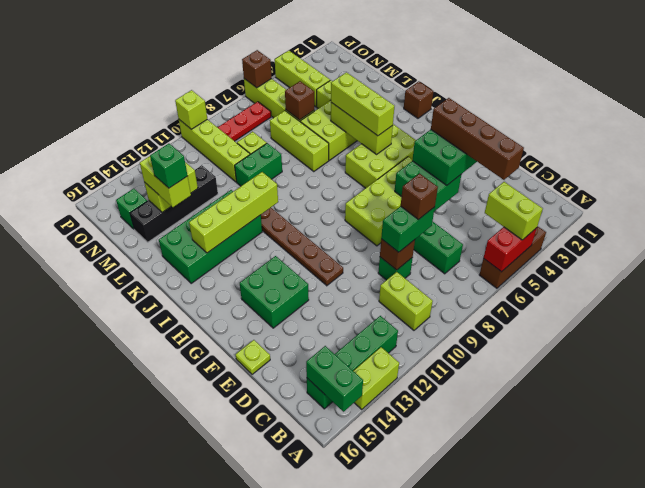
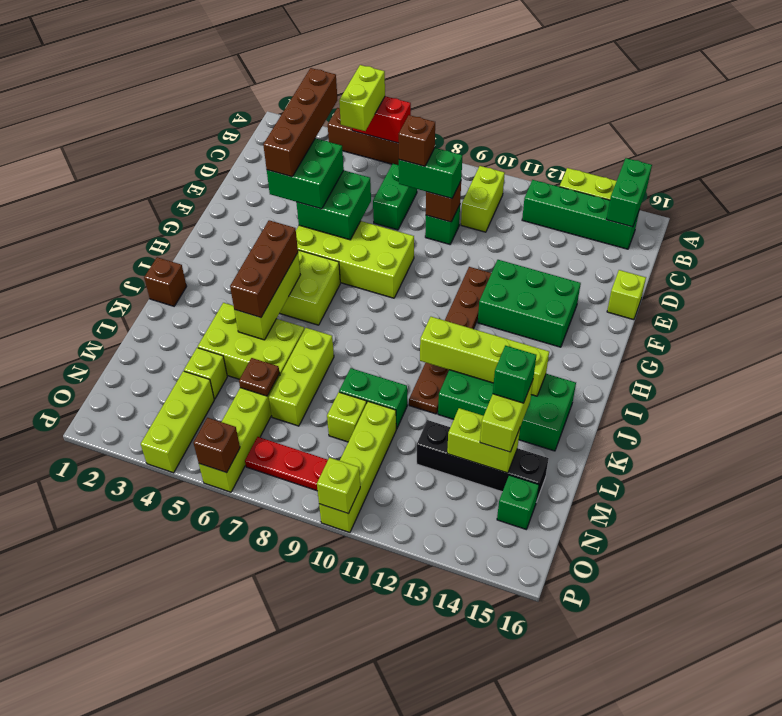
lime 1x1 plate [236,340,270,374] -> lime 1x1 brick [607,270,646,320]
green 2x2 brick [240,256,309,328] -> green 2x3 brick [478,260,581,347]
lime 1x3 brick [331,72,395,136] -> brown 1x3 brick [230,220,298,318]
brown 1x1 brick [285,81,314,120] -> brown 1x1 plate [239,358,280,396]

